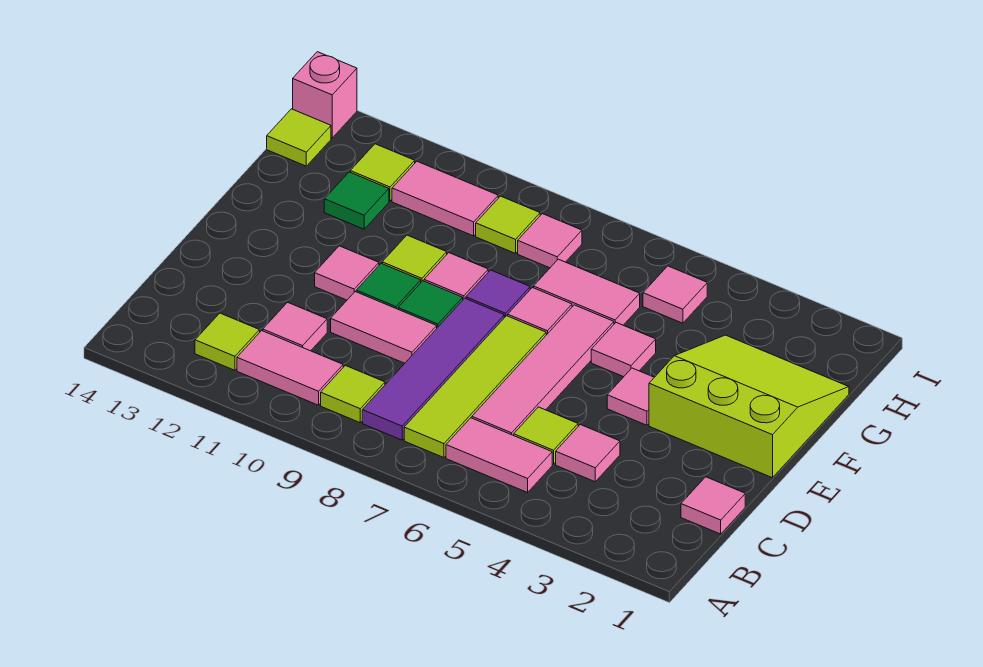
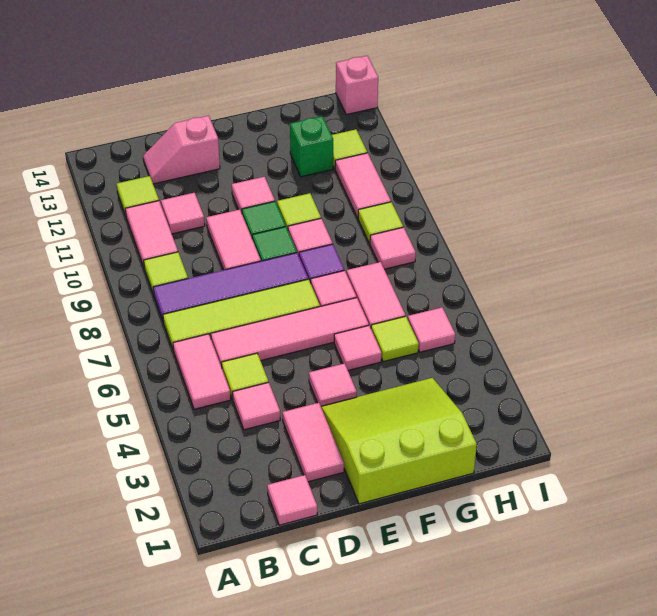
none -> pink 1x2 slope [143,116,220,184]
none -> pink 1x2 tile [283,403,344,482]
lime 3x3 slope [649,335,849,478] -> lime 3x3 slope turned to [321,378,477,504]
green 1x1 tile [324,172,389,229] -> green 1x1 brick [290,116,333,177]
lime 1x1 tile [267,109,331,166] -> lime 1x1 tile moved to [371,316,419,362]

